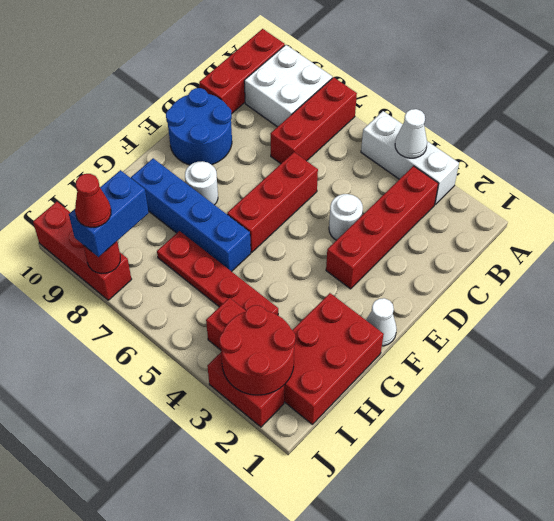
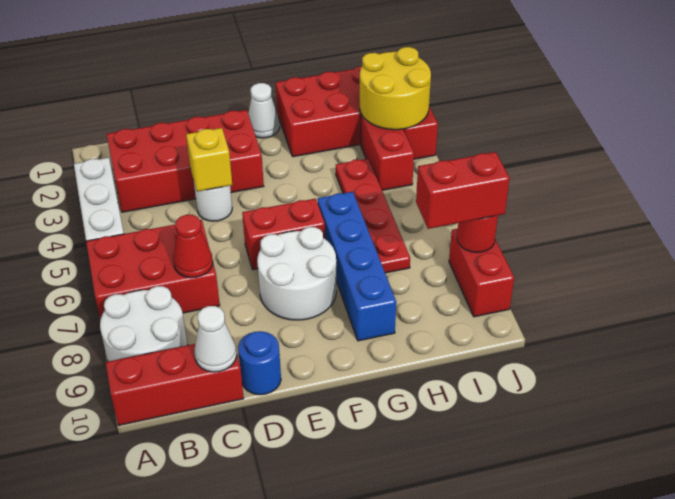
white 1x1 cone [395,109,427,158] -> white 1x1 cone moved to [195,306,237,372]
red 1x3 brick [271,77,357,164] -> red 2x3 brick [86,220,220,320]
white 2x2 brick [244,45,332,127] -> white 2x2 round brick [100,286,187,361]
red 1x4 brick [326,166,438,289] -> red 2x4 brick [106,110,264,212]
none -> yellow 1x1 brick [186,128,232,191]
red 1x3 brick [227,152,318,252] -> red 1x2 brick [242,199,325,270]
blue 2x2 round brick [166,88,232,165] -> blue 1x1 round brick [238,331,281,395]
white 1x1 round brick [185,161,218,205] -> white 2x2 round brick [257,227,337,320]
red 2x2 round brick [219,305,295,395] -> yellow 2x2 round brick [360,47,431,130]
blue 1x2 brick [69,170,149,257] -> red 1x2 brick [416,152,510,229]
red 1x3 brick [33,202,132,300] -> red 1x2 brick [449,229,514,317]
red 1x1 cone [75,174,111,227] -> red 1x1 cone moved to [173,215,213,278]

